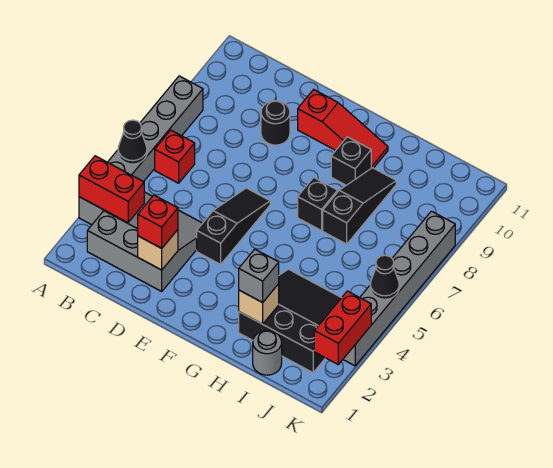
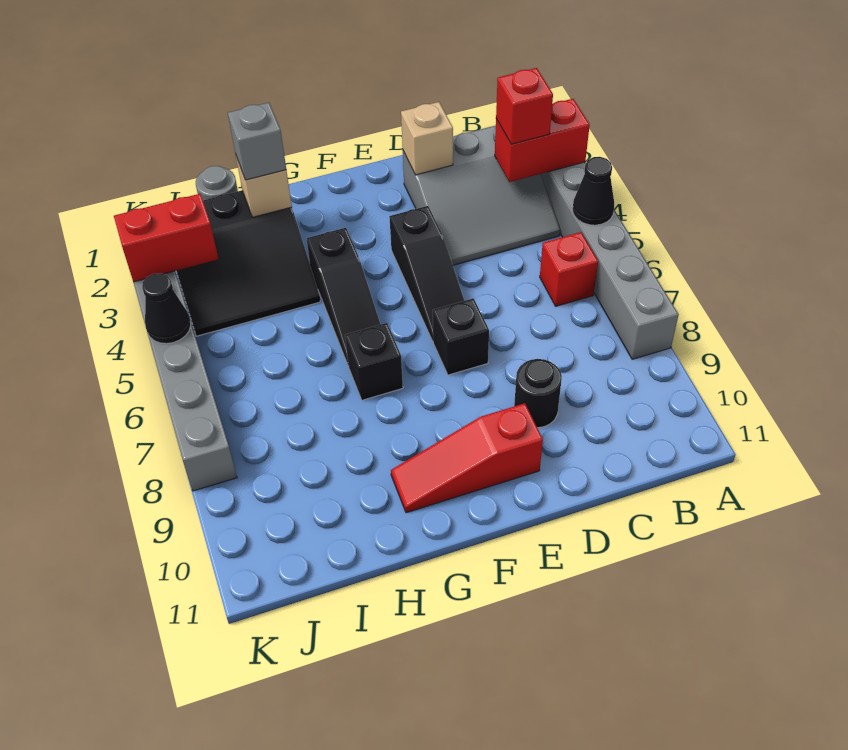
red 1x1 brick [138,195,178,248] -> red 1x1 brick moved to [496,68,553,144]
black 1x1 brick [331,137,371,185] -> black 1x1 brick moved to [433,298,489,375]
black 1x3 slope [323,168,396,244] -> black 1x3 slope moved to [306,228,380,365]
red 1x2 brick [314,291,371,364] -> red 1x2 brick turned to [114,194,218,282]

